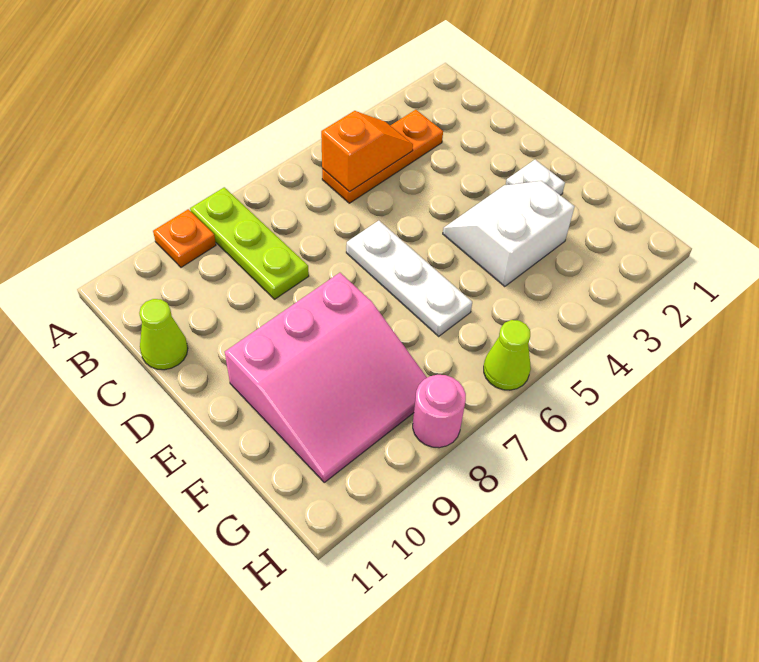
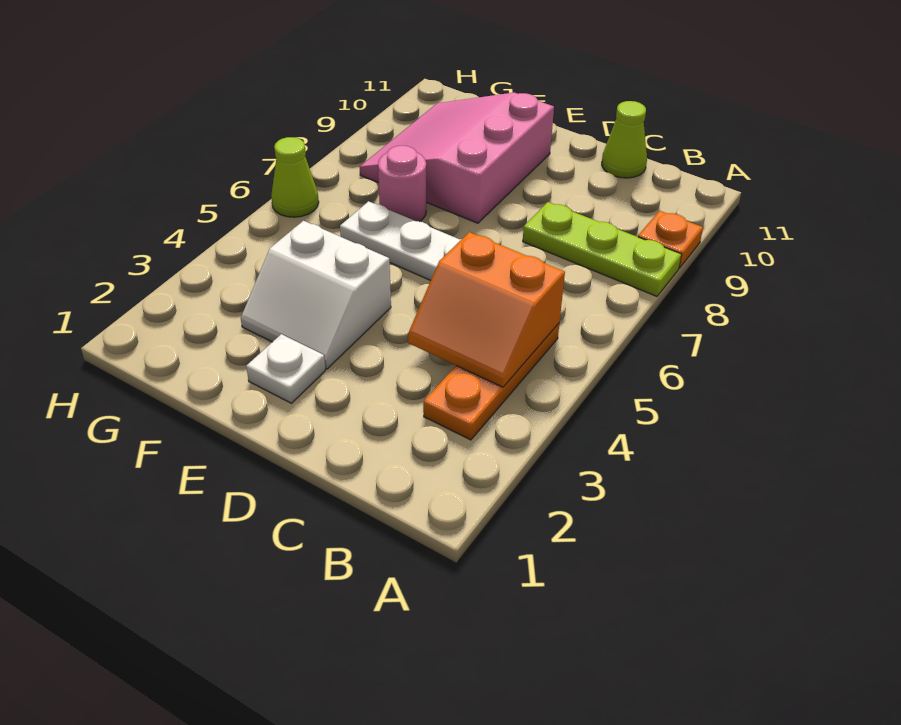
orange 1x2 slope [321,111,413,192] -> orange 2x2 slope [408,232,565,387]
white 2x2 slope [443,181,574,287] -> white 2x2 slope turned to [241,221,391,369]
pink 1x1 round brick [413,375,466,448] -> pink 1x1 round brick moved to [378,146,426,222]

